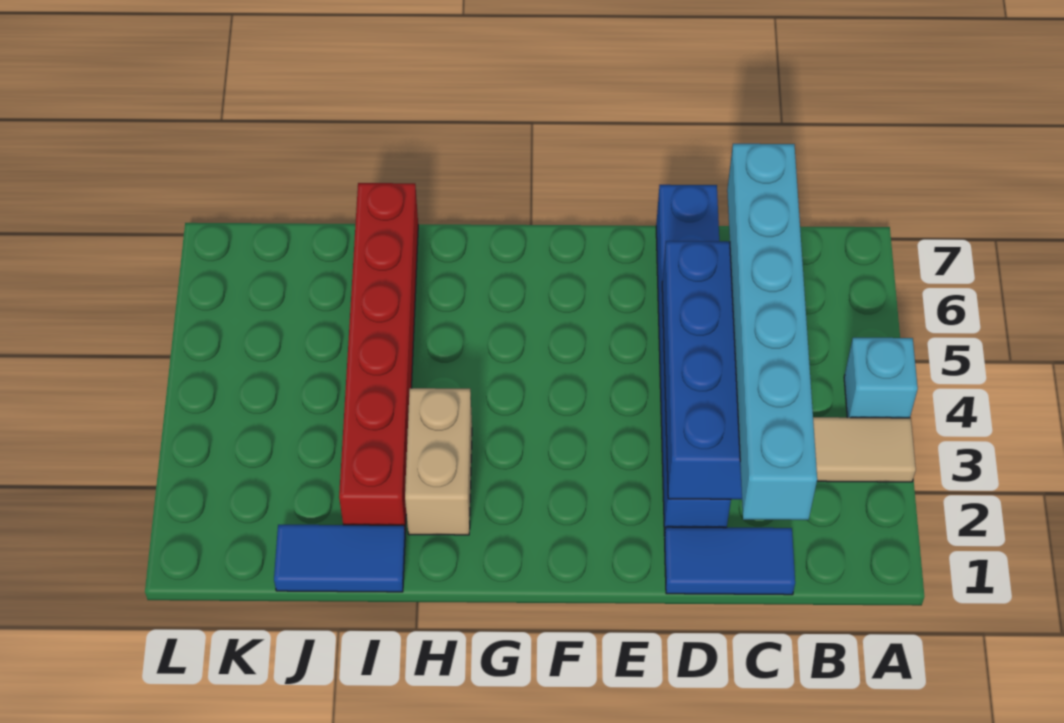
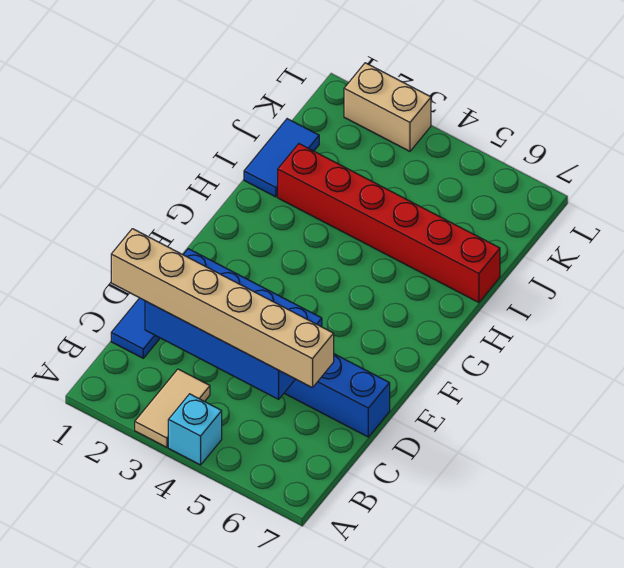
cyan 1x6 brick [727,144,817,520] -> tan 1x6 brick [111,229,334,388]
tan 1x2 brick [405,388,472,535] -> tan 1x2 brick moved to [344,63,431,151]

